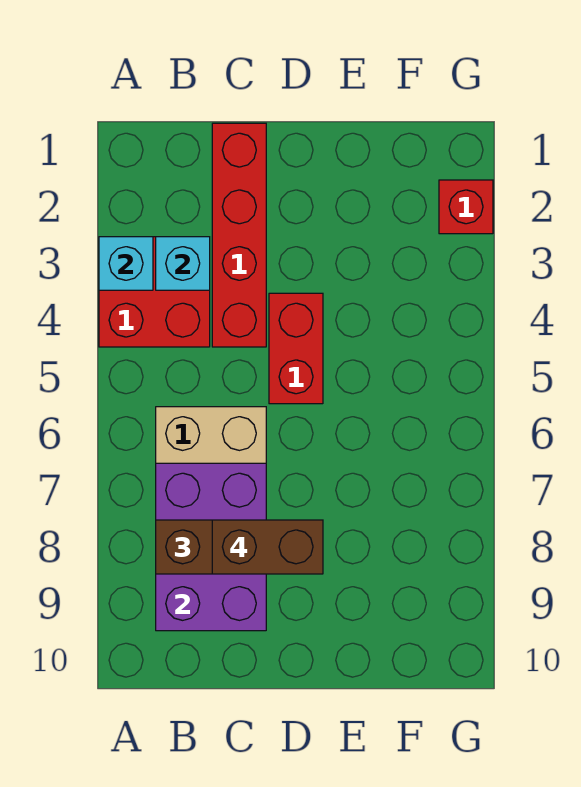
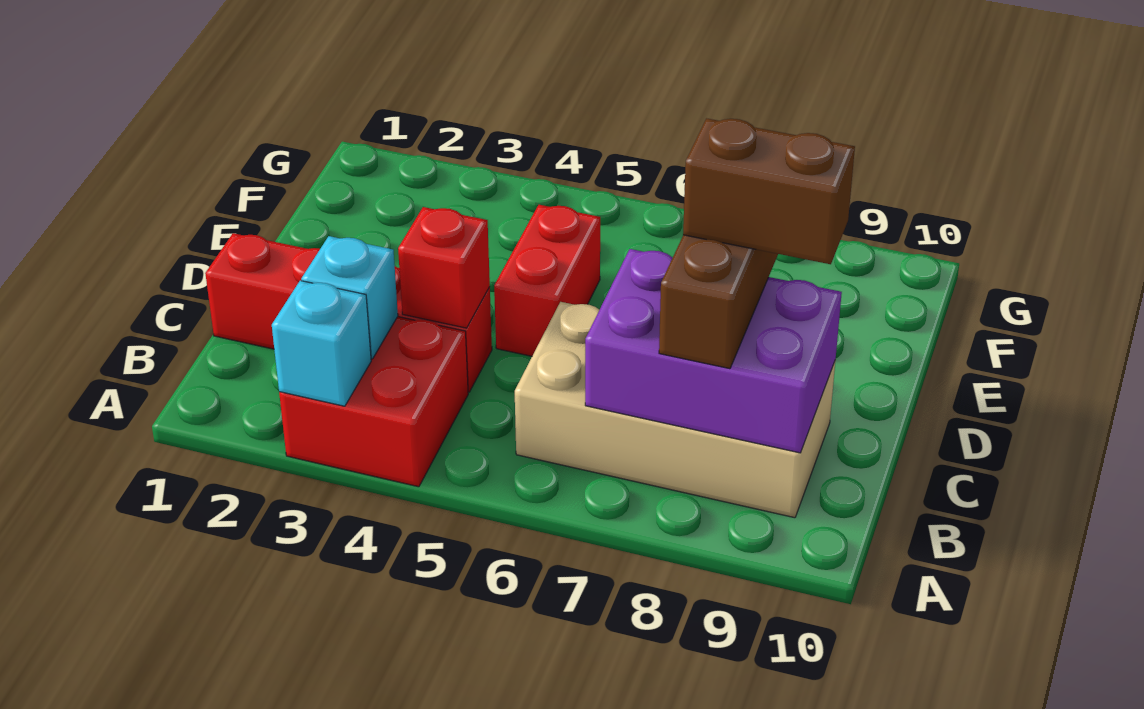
brown 1x2 brick [212,520,323,574] -> brown 1x2 brick turned to [683,118,855,264]
red 1x2 brick [269,293,323,404] -> red 1x2 brick turned to [494,205,600,356]
red 1x1 brick [439,180,493,234] -> red 1x1 brick moved to [398,207,490,328]

